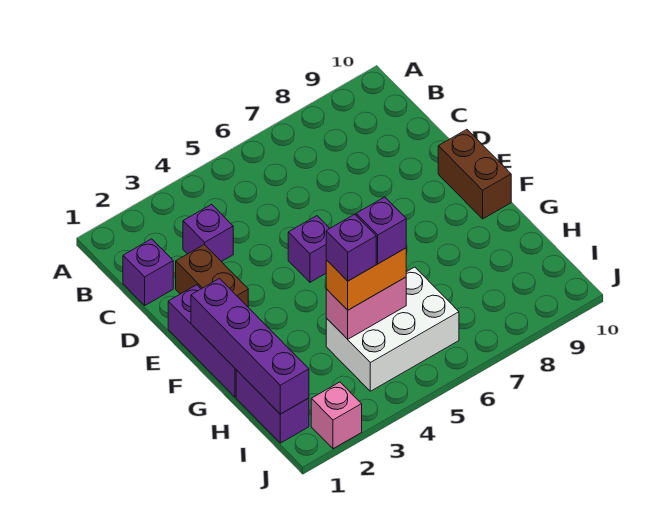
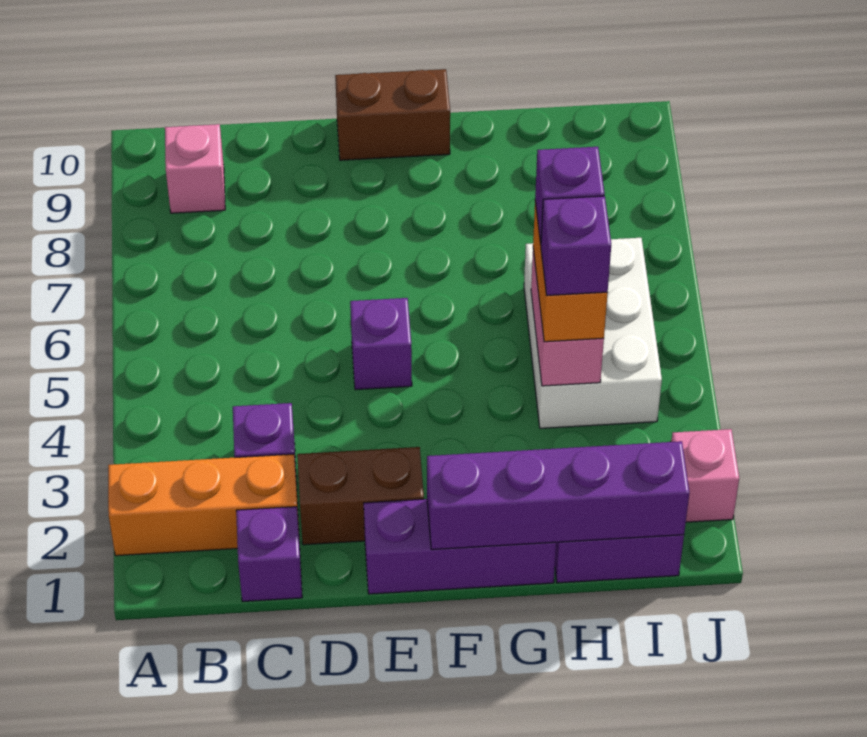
none -> orange 1x3 brick [108,454,299,556]
none -> pink 1x1 brick [165,124,225,213]

